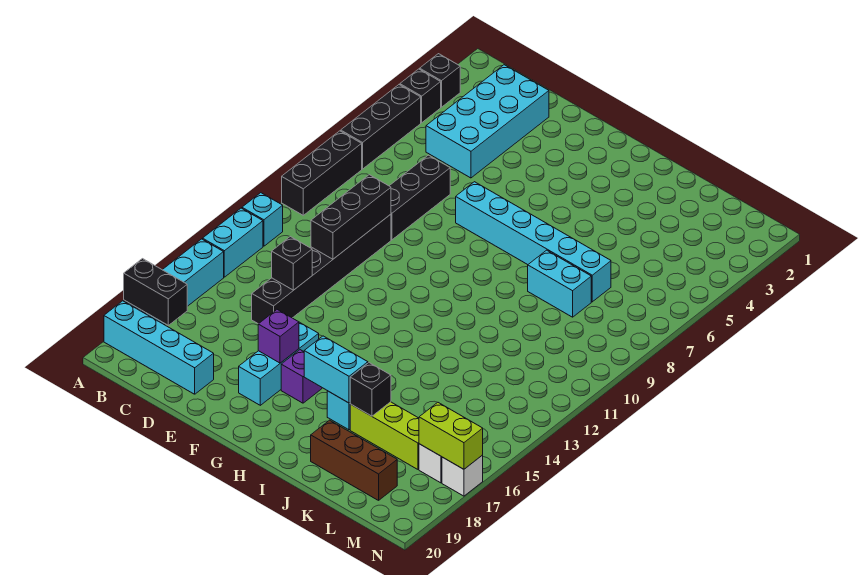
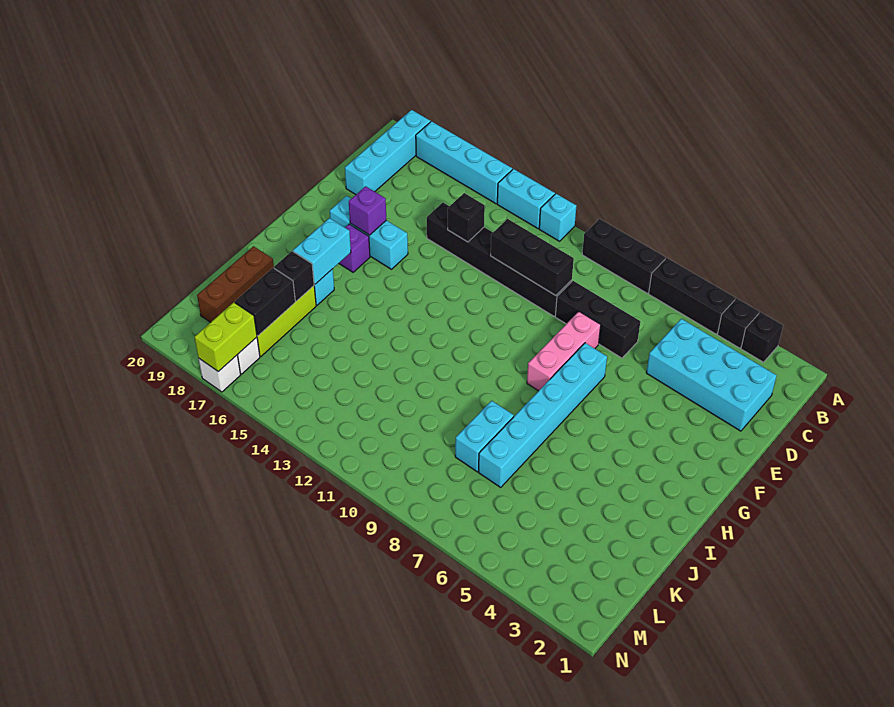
black 1x2 brick [124,259,187,325] -> black 1x2 brick moved to [235,268,295,336]
none -> pink 1x3 brick [527,312,601,391]

